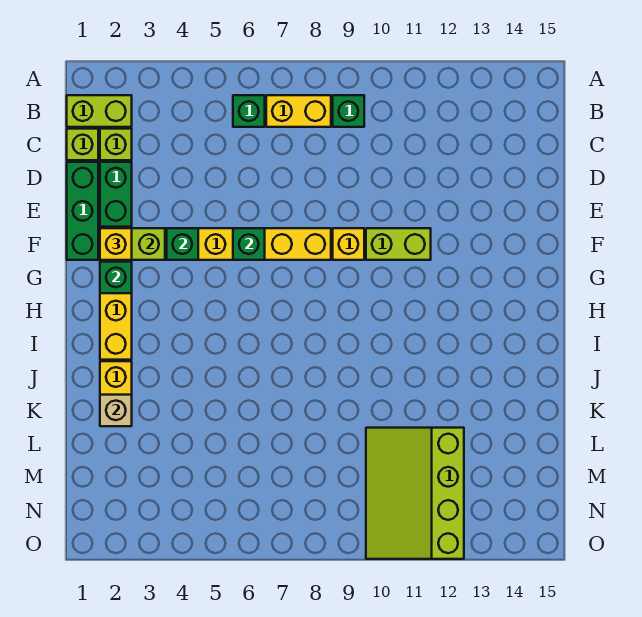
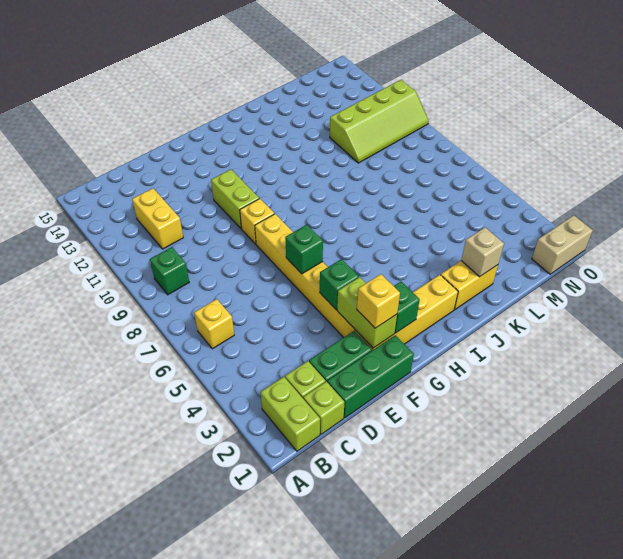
green 1x1 brick [233,95,265,127] -> yellow 1x1 brick [194,299,234,349]
yellow 1x2 brick [266,95,331,127] -> yellow 1x2 brick moved to [132,188,183,249]
lime 3x4 slope [366,428,464,559] -> lime 2x4 slope [330,80,429,163]
none -> tan 1x2 brick [532,215,593,274]

